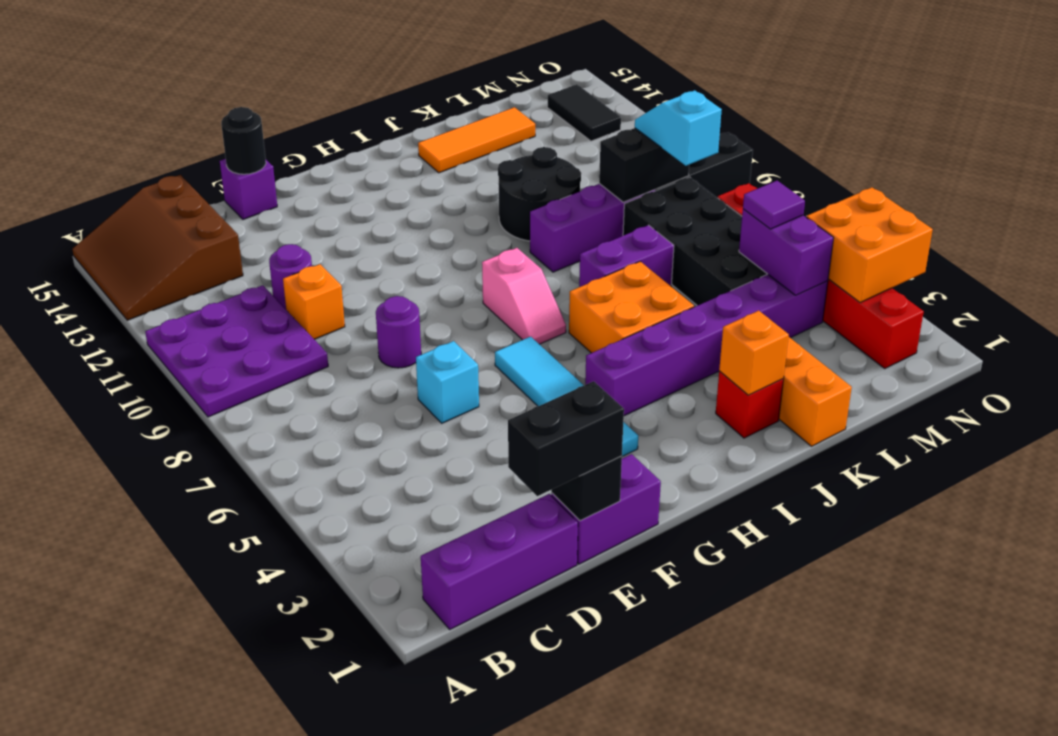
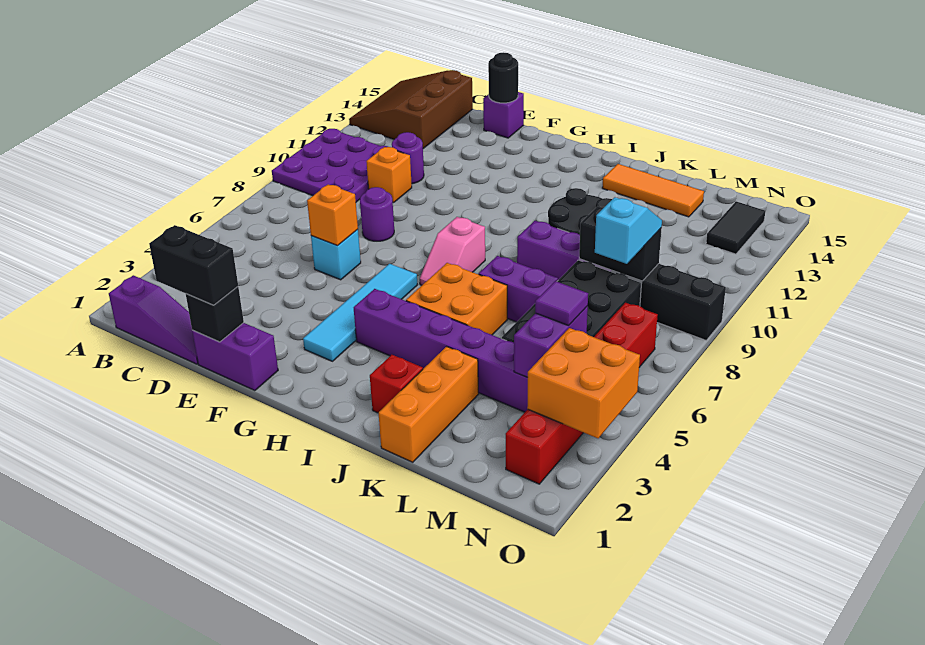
purple 1x3 brick [421,494,578,629] -> purple 1x3 slope [109,275,198,364]
orange 1x1 brick [719,311,789,395] -> orange 1x1 brick moved to [307,184,358,245]

